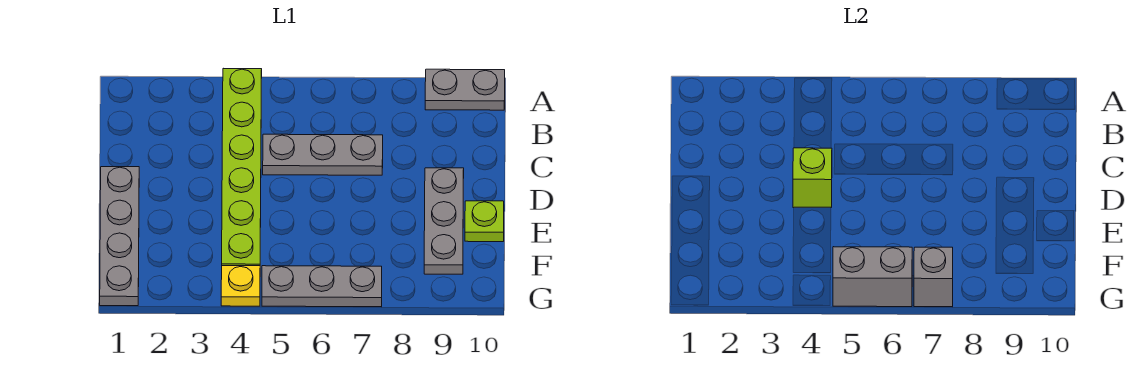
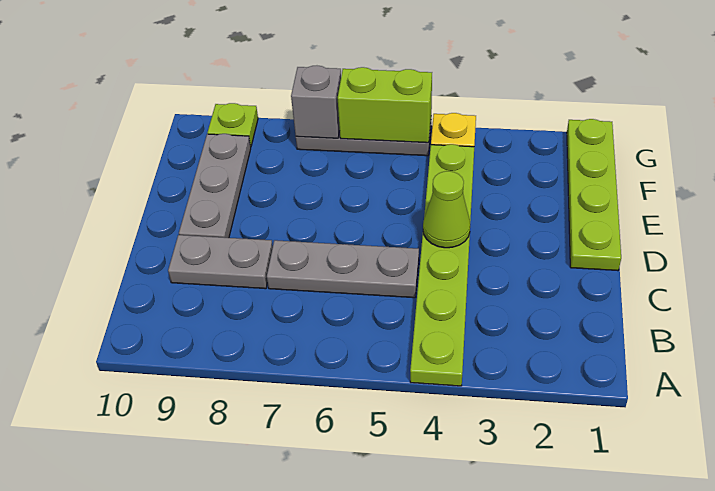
grey 1x2 plate [425,69,505,110] -> grey 1x2 plate moved to [168,235,273,289]
grey 1x4 plate [100,167,139,306] -> lime 1x4 plate [567,119,621,271]
lime 1x1 brick [793,148,832,208] -> lime 1x1 cone [423,171,470,248]
lime 1x1 plate [465,201,504,242] -> lime 1x1 plate moved to [207,103,258,147]
grey 1x2 brick [833,247,912,307] -> lime 1x2 brick [338,67,432,143]

